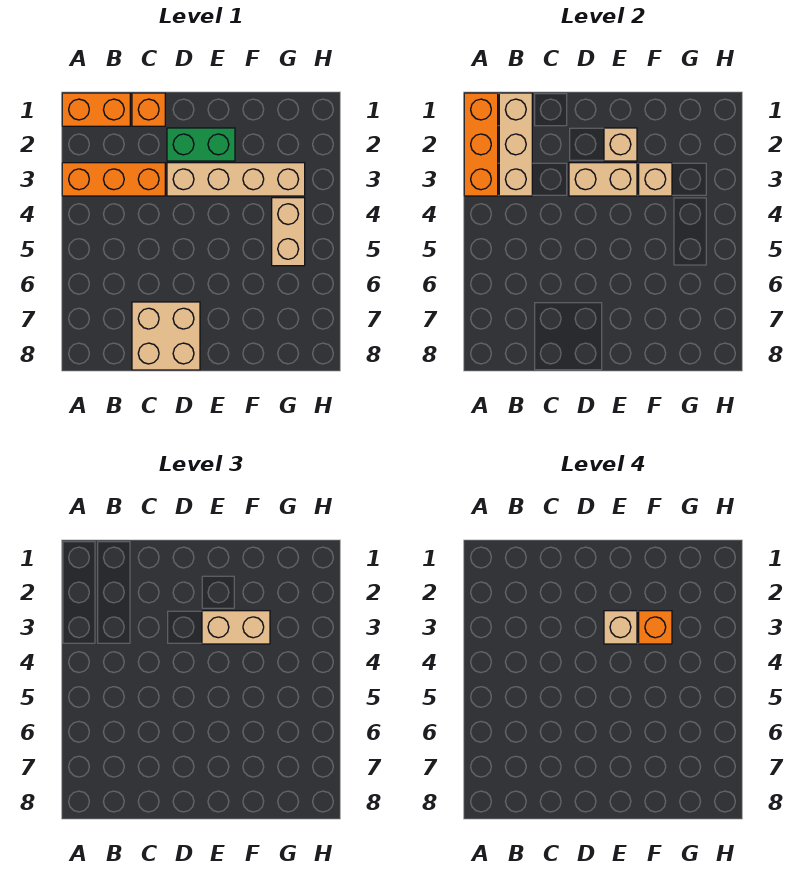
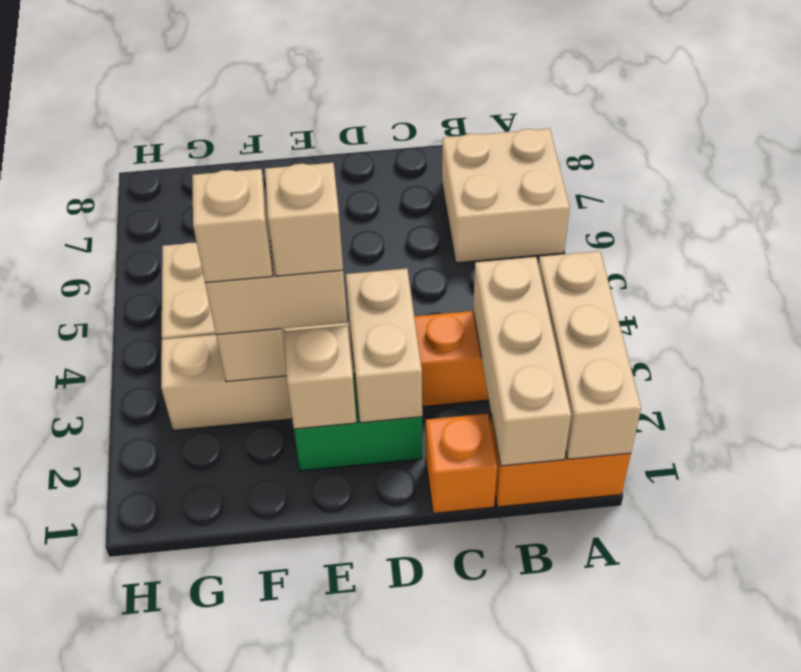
orange 1x3 brick [464,93,498,196] -> tan 1x3 brick [539,251,641,459]
tan 2x2 brick [132,302,200,370] -> tan 2x2 brick moved to [442,129,570,263]
tan 1x2 brick [569,163,637,196] -> tan 1x2 brick turned to [346,268,422,423]
orange 1x1 brick [639,611,672,644] -> tan 1x1 brick [192,169,273,283]

